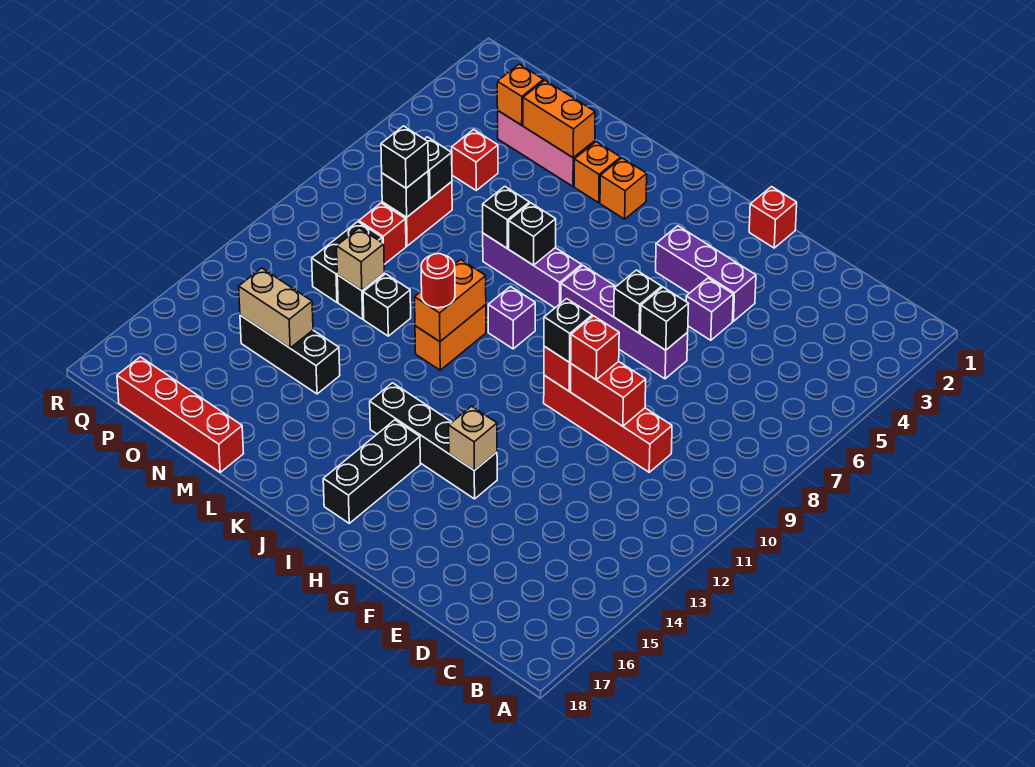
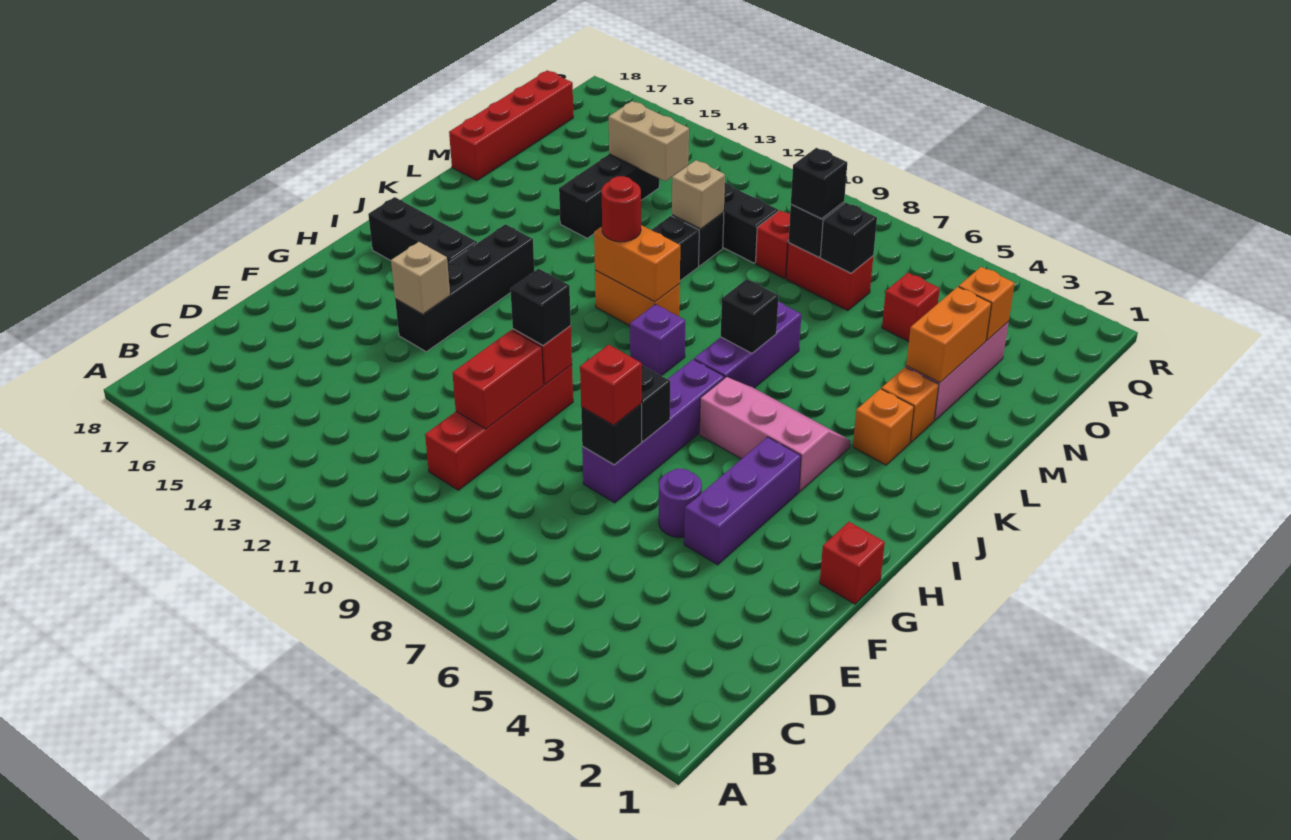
purple 1x1 brick [686,278,733,340] -> purple 1x1 round brick [659,469,702,538]
red 1x1 brick [571,316,619,380] -> red 1x1 brick moved to [580,345,642,425]
none -> pink 2x3 slope [700,377,851,492]
black 1x1 brick [483,186,530,248] -> none
tan 1x2 brick [239,268,313,348] -> tan 1x2 brick turned to [609,101,689,181]

